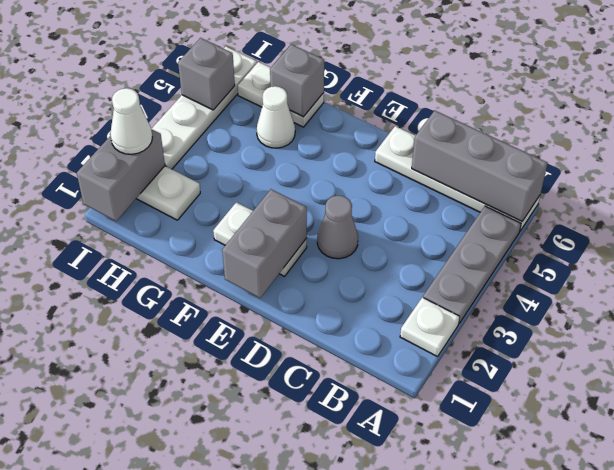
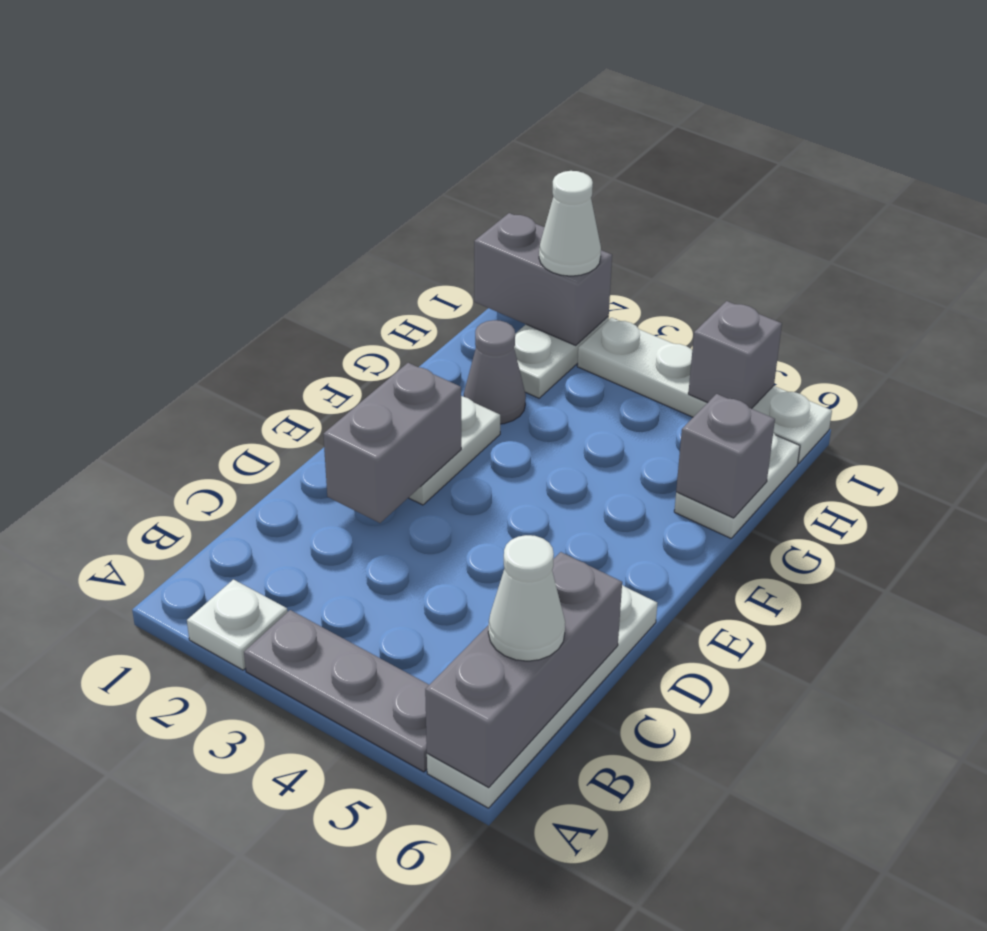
grey 1x1 cone [317,196,358,259] -> grey 1x1 cone moved to [464,320,526,424]
grey 1x2 brick [222,189,307,298] -> grey 1x2 brick turned to [323,363,461,523]
white 1x1 cone [257,86,295,148] -> white 1x1 cone moved to [488,535,565,661]

